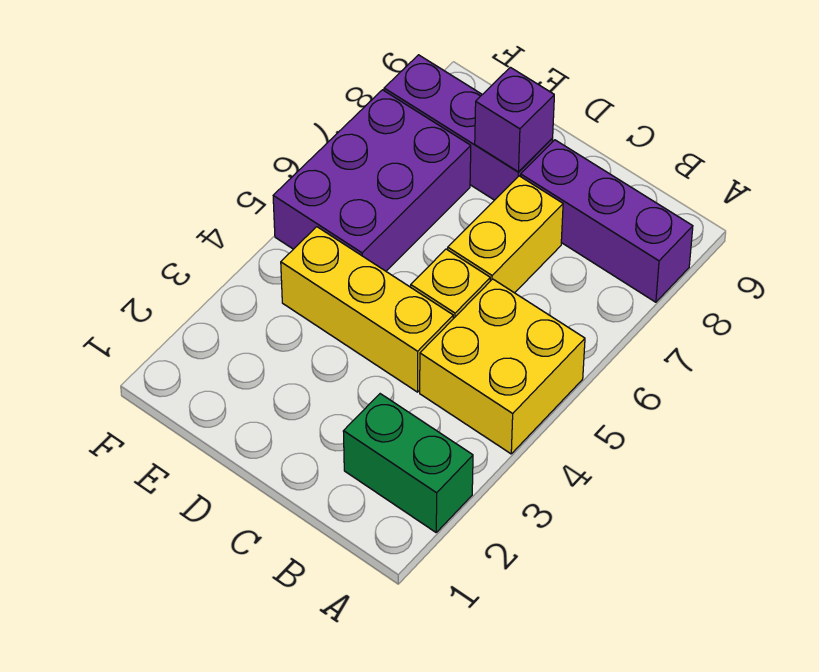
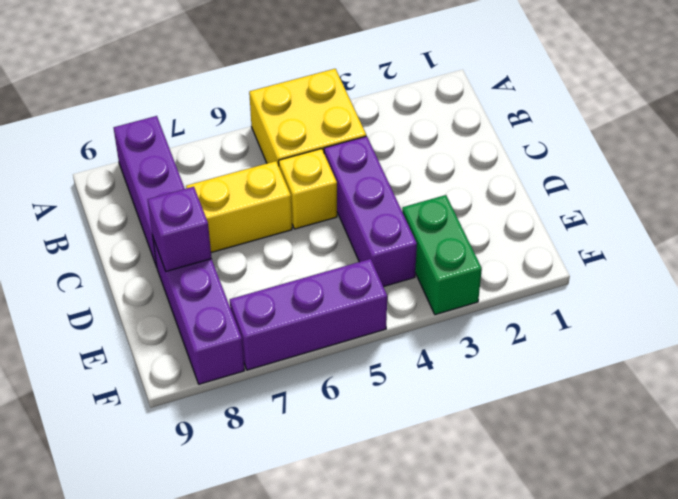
green 1x2 brick [343,394,473,532] -> green 1x2 brick moved to [402,195,482,315]
yellow 1x3 brick [281,227,453,392] -> purple 1x3 brick [324,136,417,287]
purple 2x3 brick [273,90,471,271] -> purple 1x3 brick [230,259,387,370]

